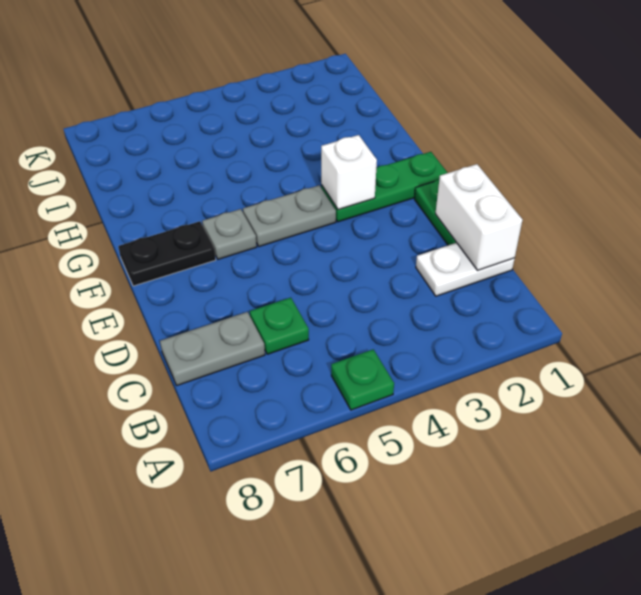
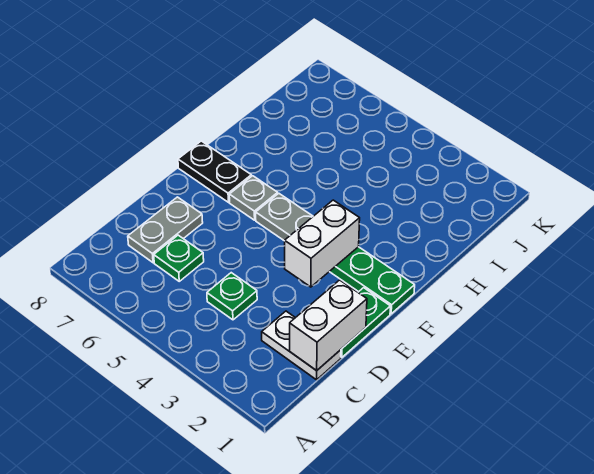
green 1x1 plate [331,349,394,410] -> green 1x1 plate moved to [207,273,257,320]
grey 1x2 plate [160,312,265,385] -> grey 1x2 plate turned to [128,197,203,263]
white 1x1 brick [321,135,377,209] -> white 1x2 brick [285,200,360,287]

